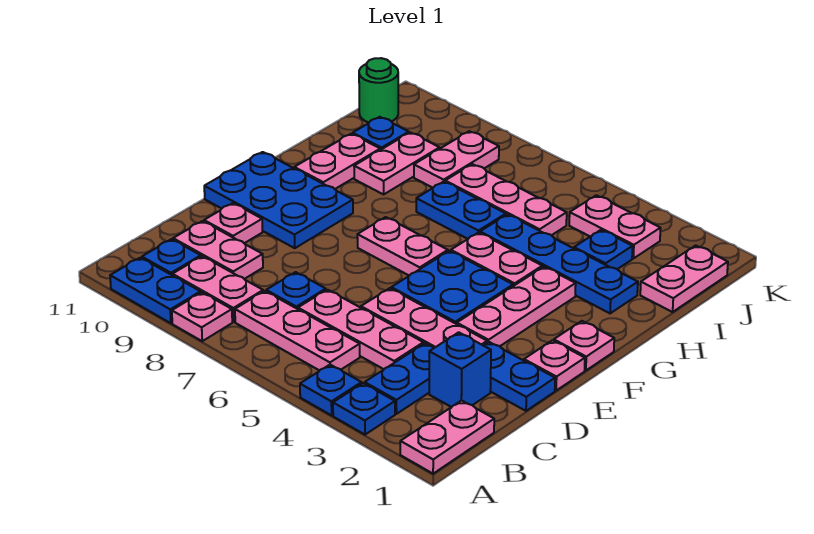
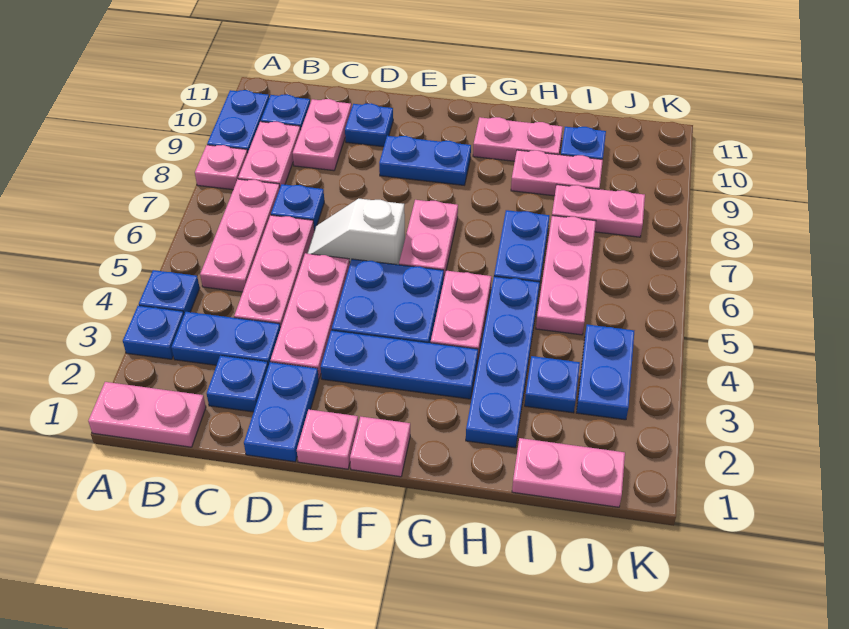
blue 1x1 brick [429,332,491,407] -> blue 1x1 plate [207,356,268,412]
none -> white 1x2 slope [307,199,405,265]
pink 1x1 plate [204,203,263,243] -> blue 1x1 plate [345,103,393,147]
pink 1x3 plate [457,267,576,346] -> blue 1x3 plate [321,330,478,399]
blue 2x3 plate [204,152,353,248] -> blue 1x2 plate [379,136,471,185]
pink 1x2 plate [569,195,661,258] -> blue 1x2 plate [576,324,634,420]
green 1x1 round brick [359,58,398,122] -> none

